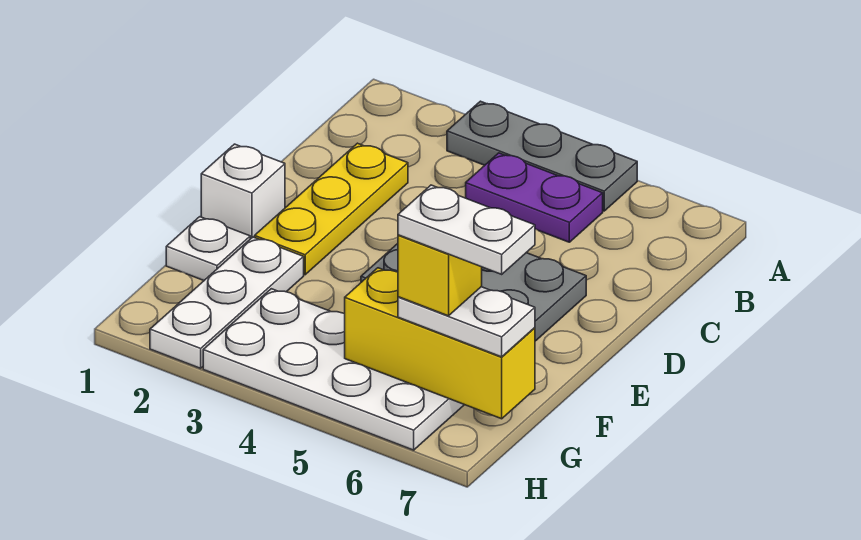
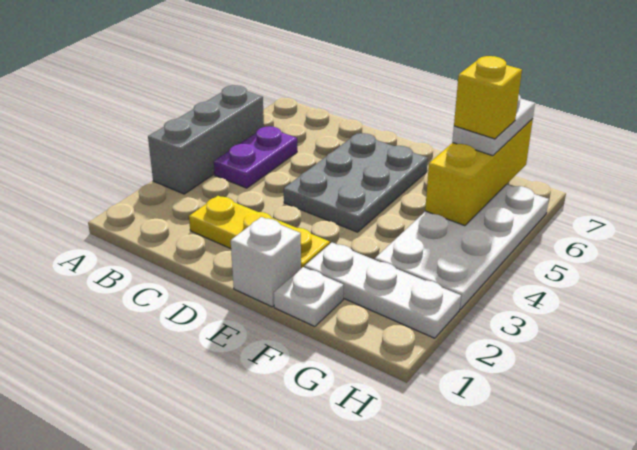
grey 1x3 plate [447,101,637,211] -> grey 1x3 brick [148,85,264,194]
white 1x2 plate [398,185,535,274] -> none

